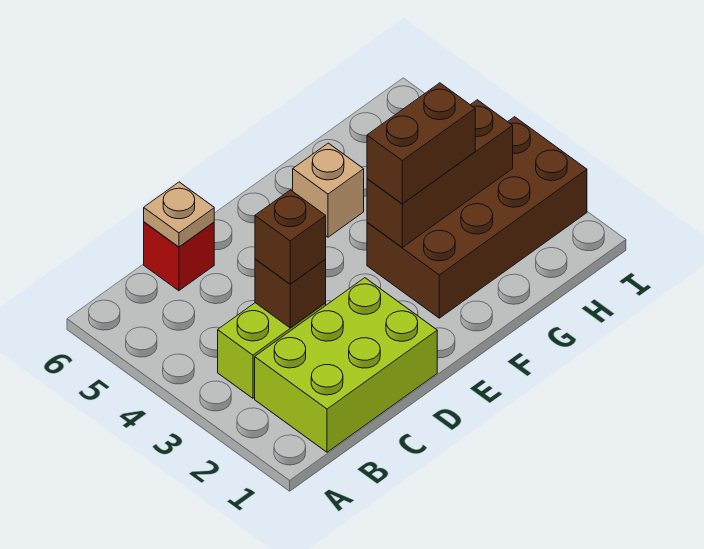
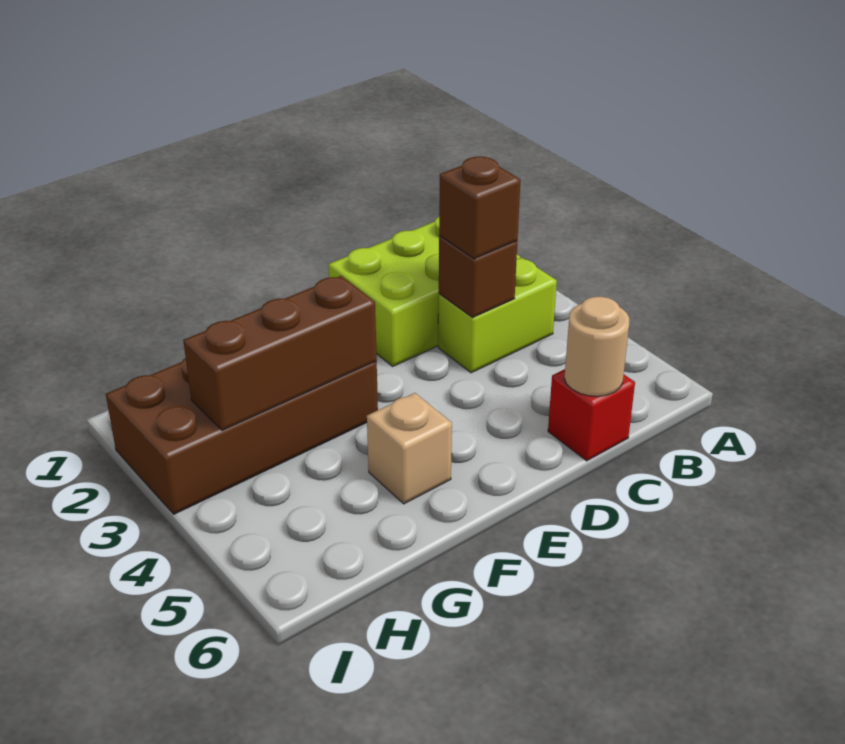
tan 1x1 plate [144,182,214,247] -> tan 1x1 round brick [564,297,630,396]
brown 1x2 brick [367,83,475,204] -> none

